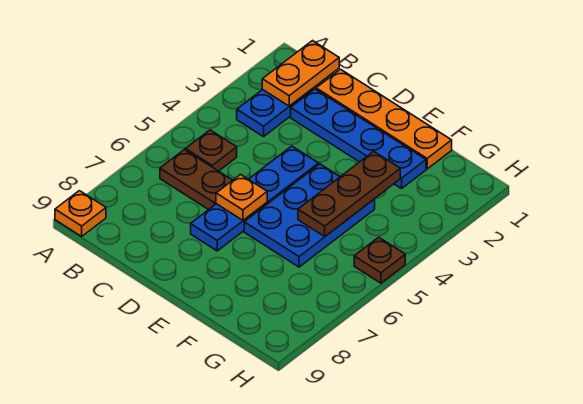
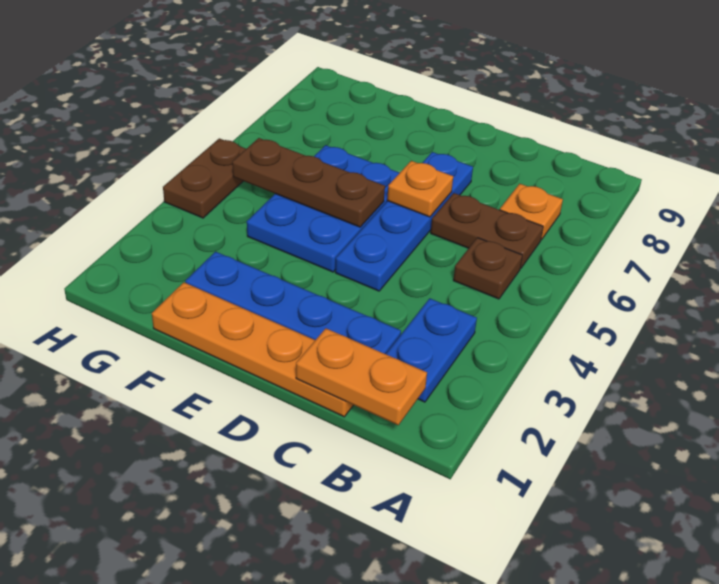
orange 1x1 plate [55,191,106,236] -> orange 1x1 plate moved to [500,184,563,240]
orange 1x2 plate [262,41,339,106] -> orange 1x2 plate turned to [296,328,427,425]
brown 1x3 plate [298,151,400,236] -> brown 1x3 plate turned to [232,138,385,227]
brown 1x1 plate [354,237,405,283] -> brown 1x2 plate [163,138,246,218]

